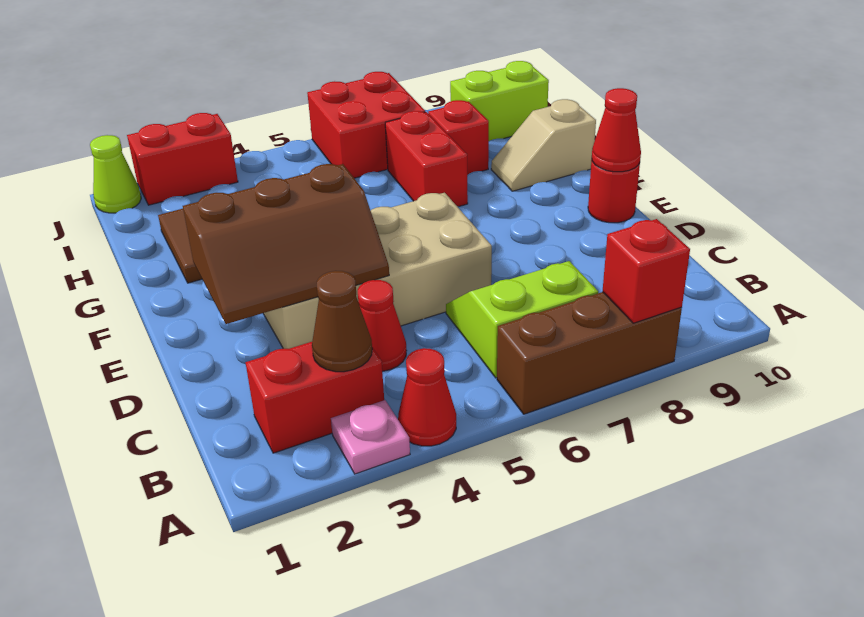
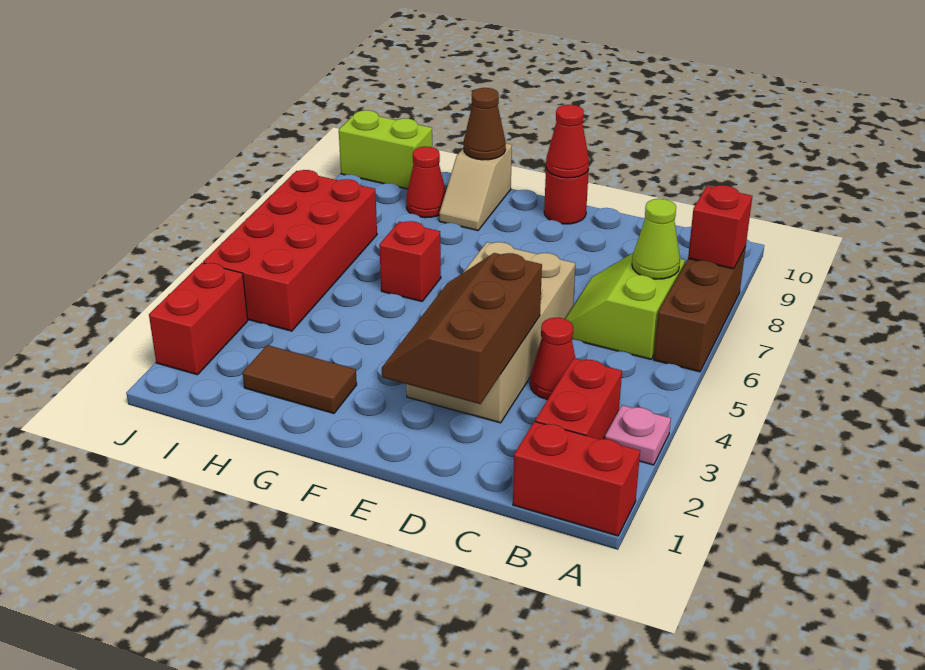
red 1x1 cone [398,348,456,446] -> red 1x1 cone moved to [406,146,446,218]
brown 1x1 cone [312,271,372,372] -> brown 1x1 cone moved to [464,88,506,160]
brown 2x3 slope [183,164,389,324] -> brown 2x3 slope turned to [382,253,542,404]
red 1x2 brick [385,111,468,206] -> red 1x2 brick moved to [513,422,640,536]
red 1x1 brick [428,100,489,175] -> red 1x1 brick moved to [379,221,441,302]
red 2x2 brick [307,72,425,178] -> red 2x4 brick [203,170,377,331]
lime 1x2 brick [450,61,549,141] -> lime 1x2 brick turned to [339,110,432,189]
lime 1x1 cone [90,135,141,213] -> lime 1x1 cone moved to [632,199,680,279]

